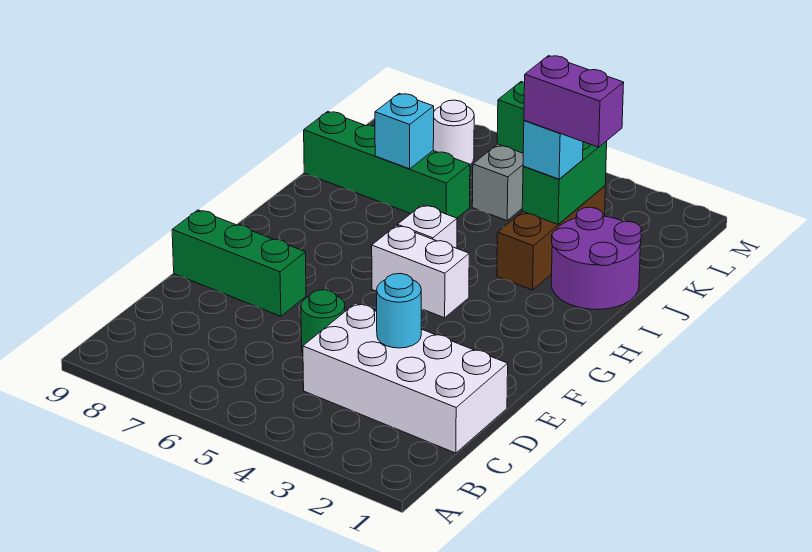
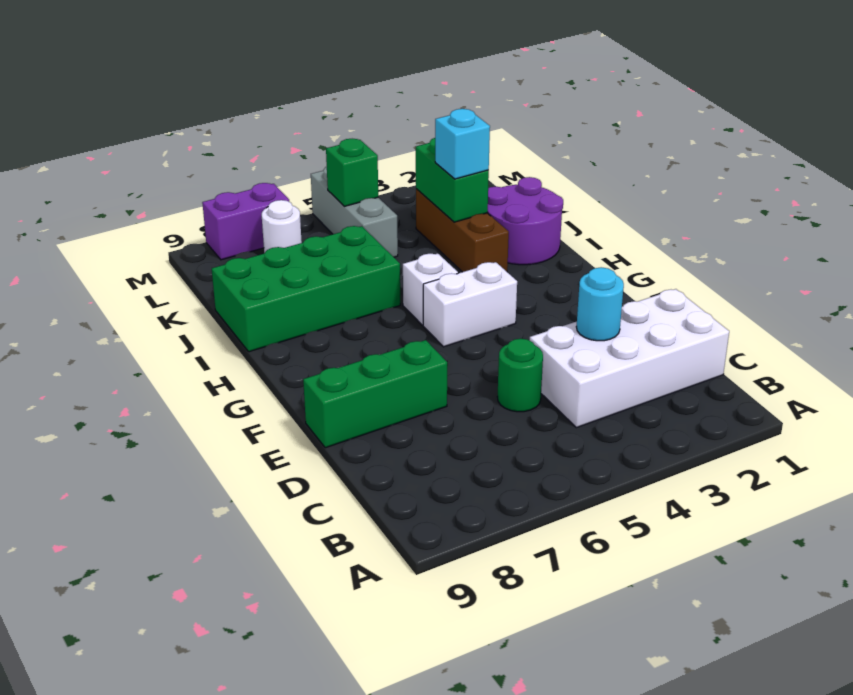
purple 1x2 brick [524,56,624,147] -> purple 1x2 brick moved to [202,183,289,260]
green 1x4 brick [304,112,470,218] -> green 2x4 brick [212,226,400,352]
cyan 1x1 brick [375,94,434,169] -> none

